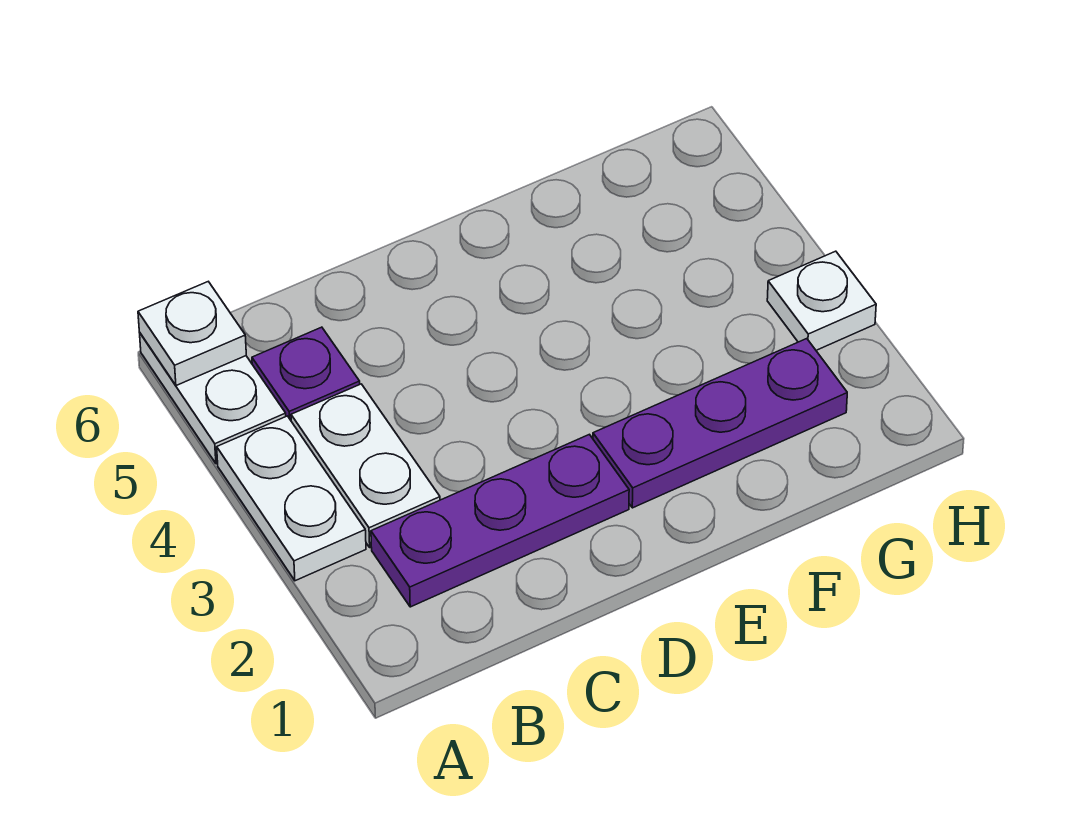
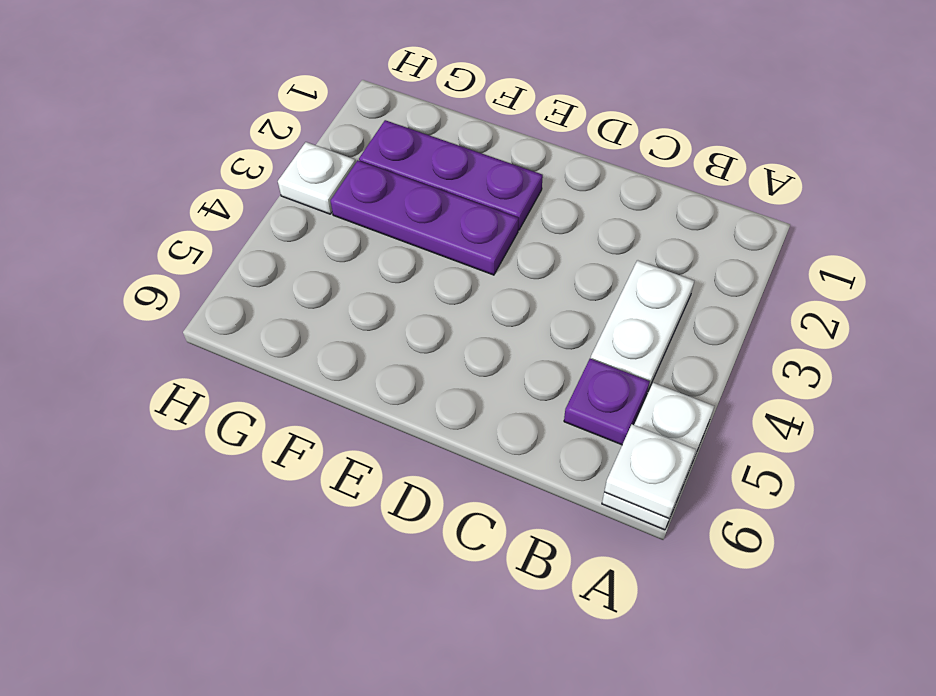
white 1x2 plate [217,416,366,581] -> none
purple 1x3 plate [371,434,629,607] -> purple 1x3 plate moved to [331,161,518,275]

